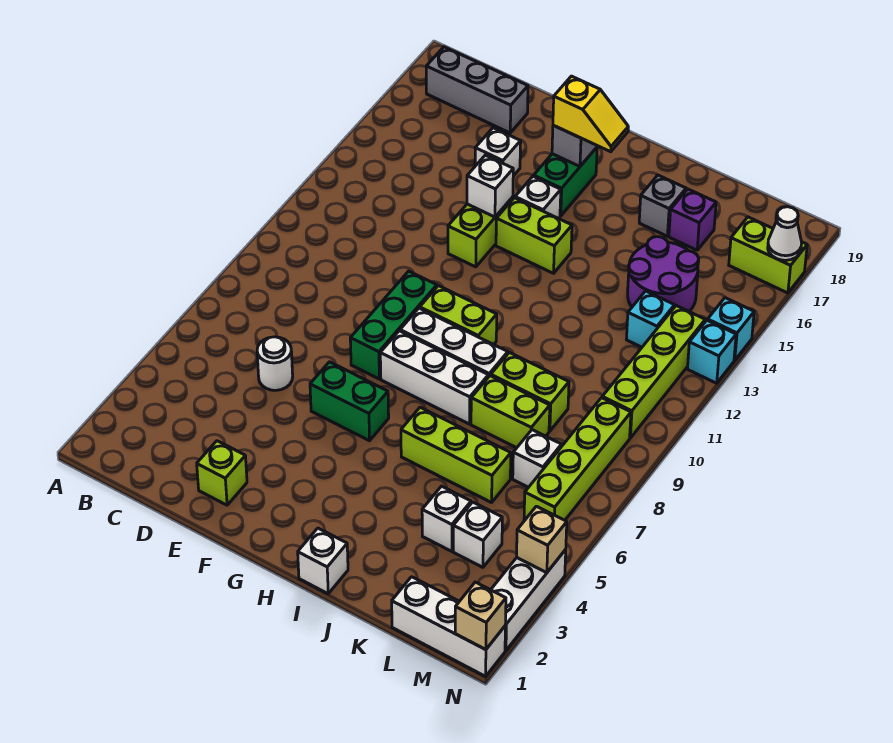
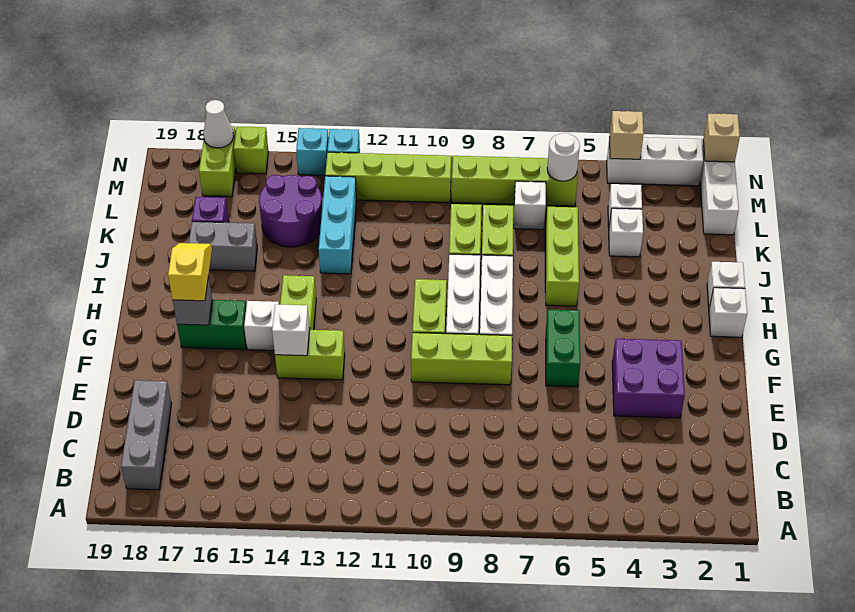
white 1x1 round brick [257,337,293,390] -> white 1x1 round brick moved to [547,133,580,181]
lime 1x1 brick [197,441,247,505] -> lime 1x1 brick moved to [234,126,269,174]
none -> purple 2x2 brick [612,339,685,418]
white 1x1 brick [475,128,521,176] -> white 1x1 brick moved to [709,288,747,337]
green 1x3 brick [350,271,437,379] -> lime 1x3 brick [411,333,512,385]
grey 1x1 brick [639,175,686,236] -> grey 1x2 brick [189,222,257,271]
cyan 1x1 brick [626,291,675,347] -> cyan 1x3 brick [319,176,356,274]

